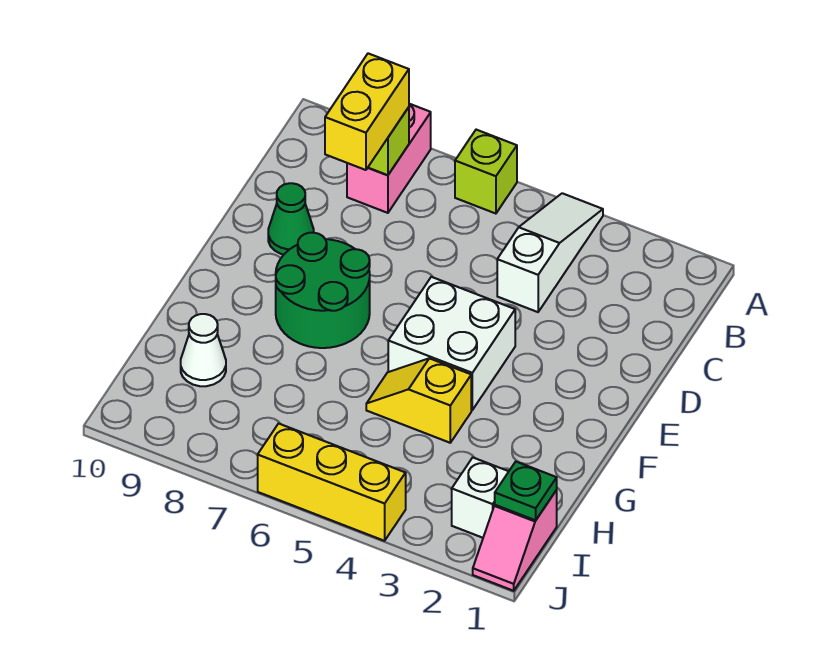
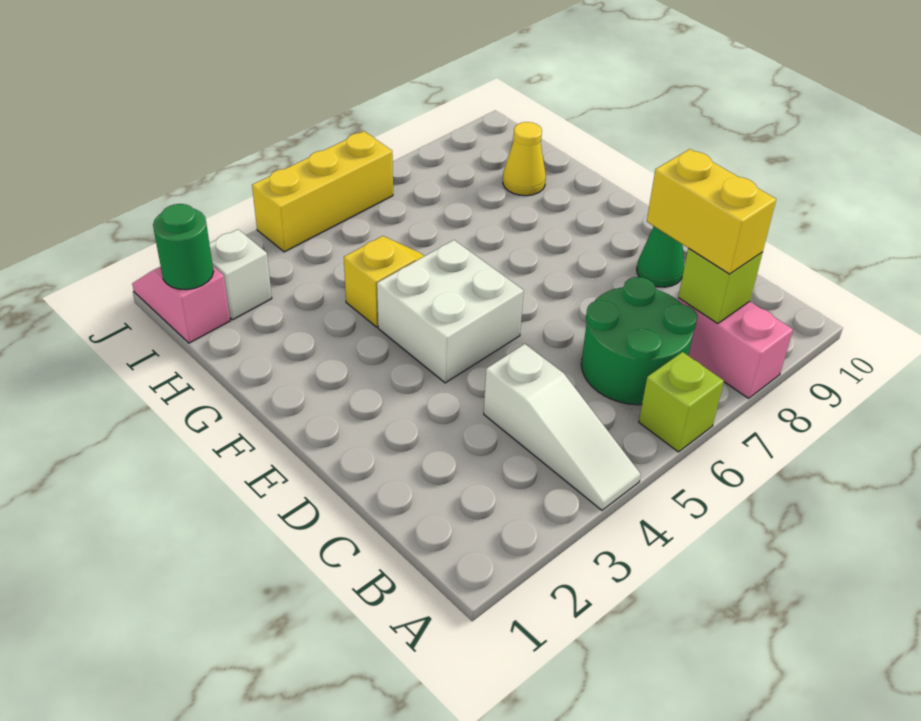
green 2x2 round brick [276,233,370,348] -> green 2x2 round brick moved to [581,277,697,405]
white 1x1 cone [181,314,226,386] -> yellow 1x1 cone [503,122,546,196]
green 1x1 plate [495,462,557,520] -> green 1x1 round brick [153,204,214,290]

